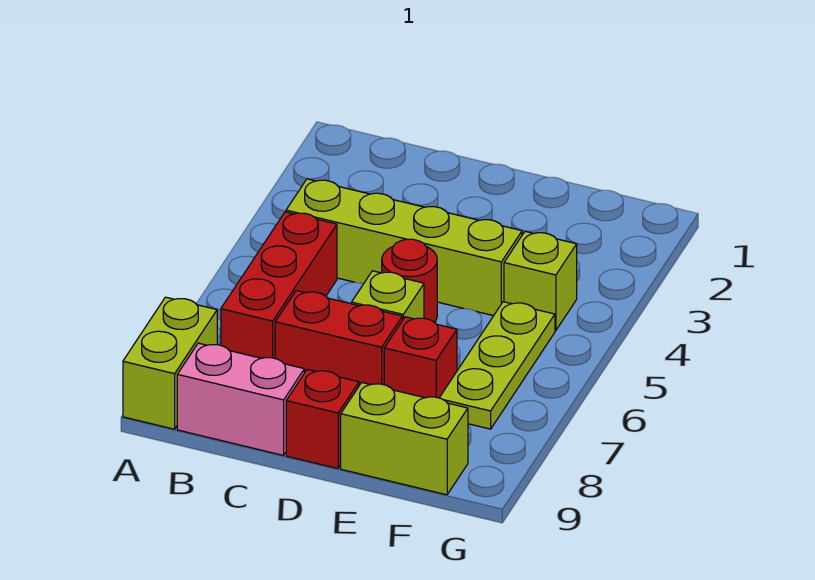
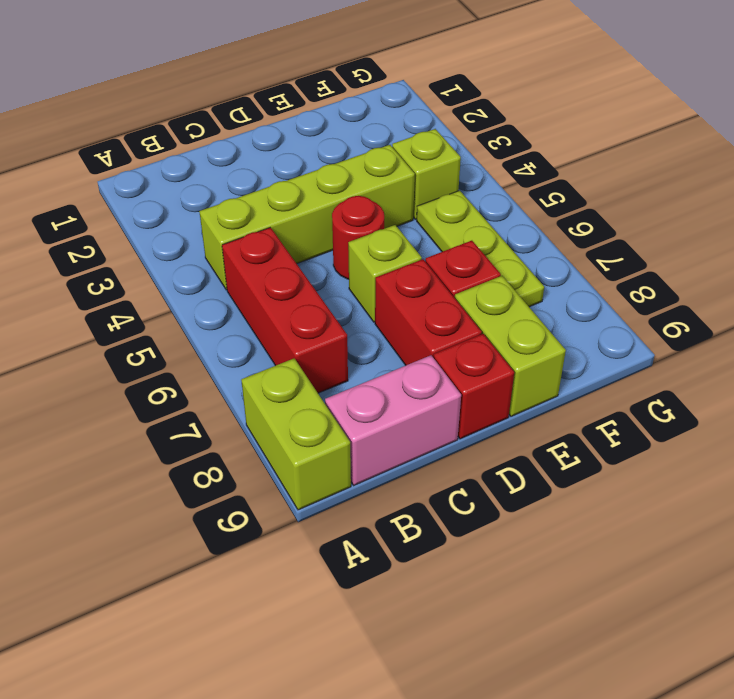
red 1x2 brick [275,291,402,385] -> red 1x2 brick turned to [375,259,482,365]
lime 1x2 brick [341,383,468,495] -> lime 1x2 brick turned to [455,276,566,416]

